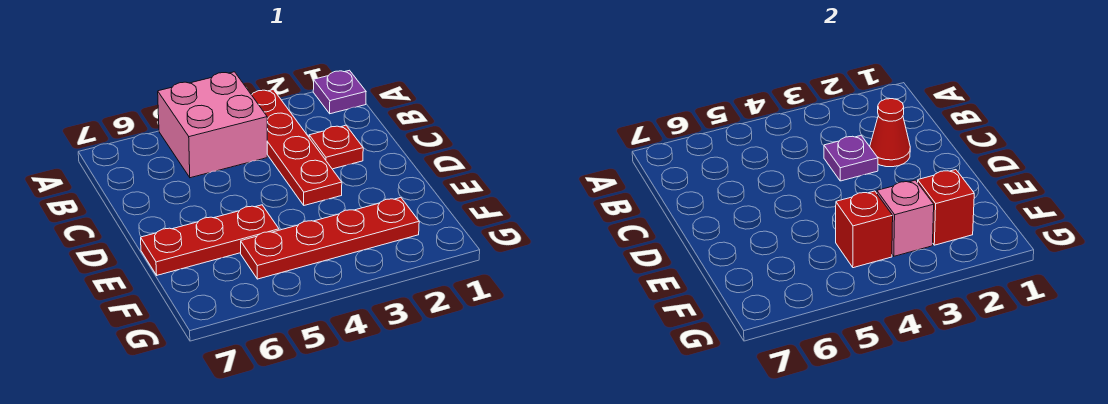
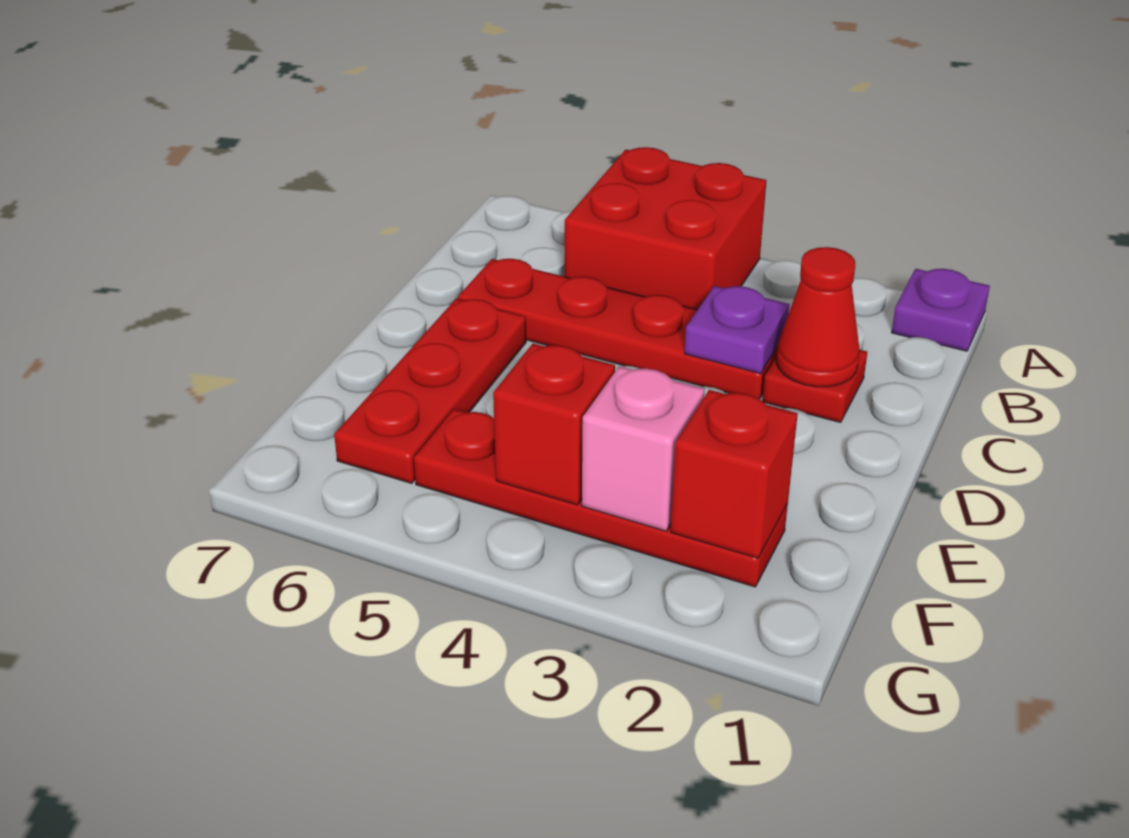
red 1x4 plate [252,90,342,205] -> red 1x4 plate turned to [458,259,777,399]
pink 2x2 brick [158,72,267,178] -> red 2x2 brick [565,147,766,310]
red 1x3 plate [141,205,279,275] -> red 1x3 plate turned to [334,299,526,483]

